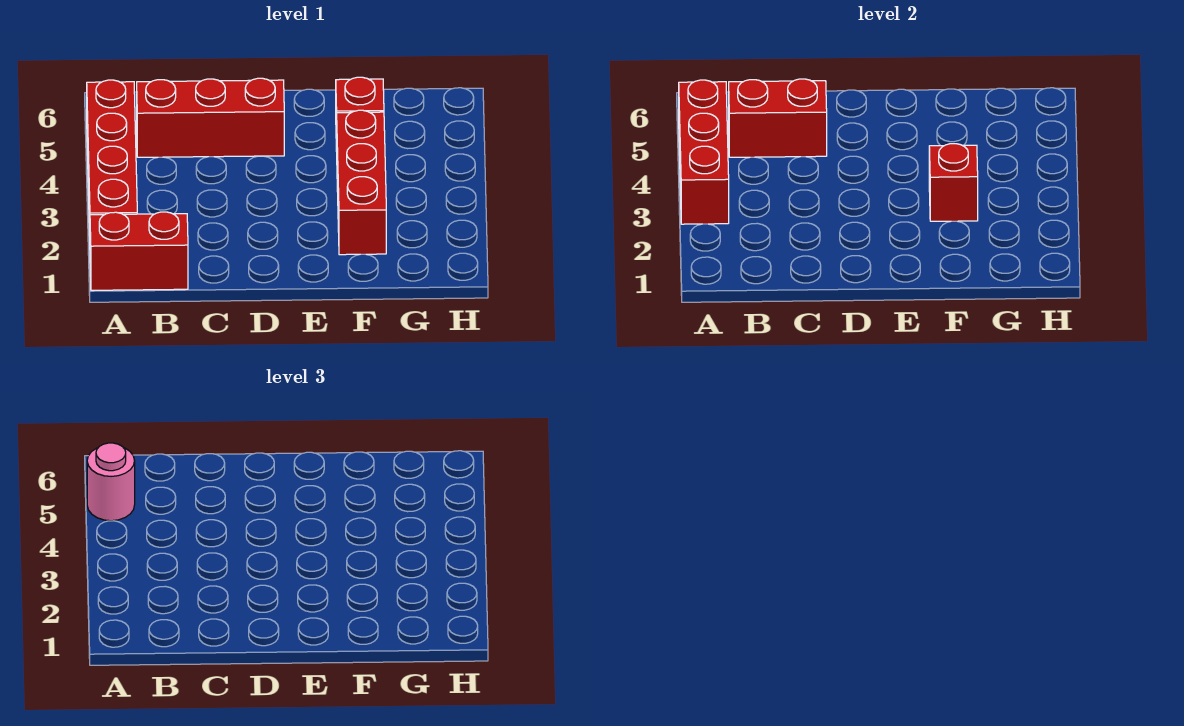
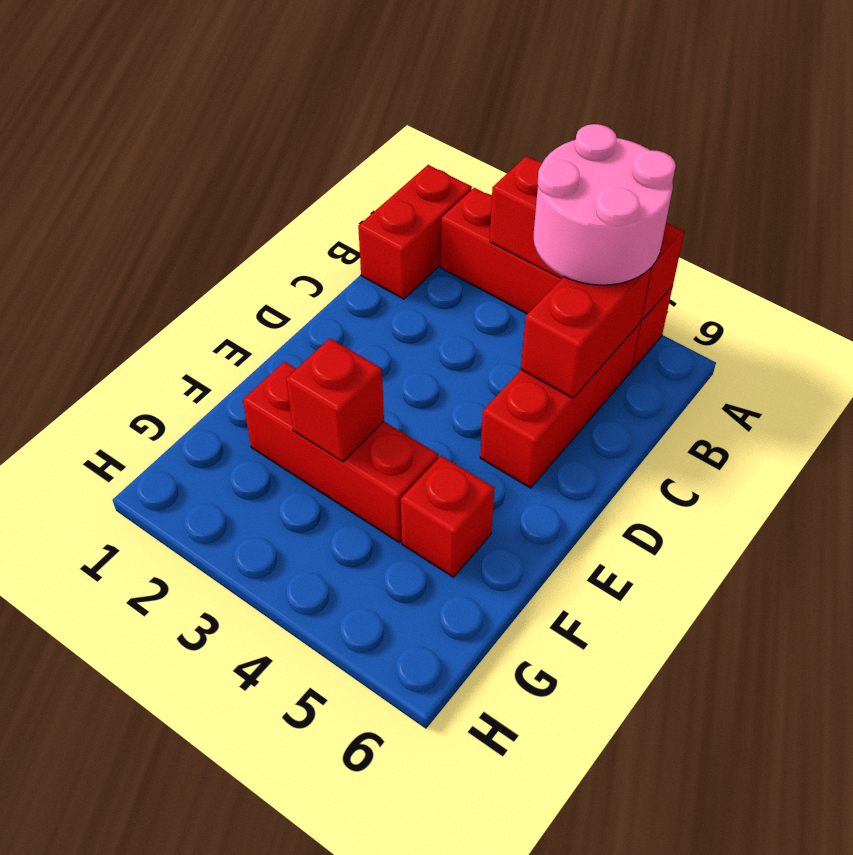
pink 1x1 round brick [87,443,135,521] -> pink 2x2 round brick [533,124,676,285]

